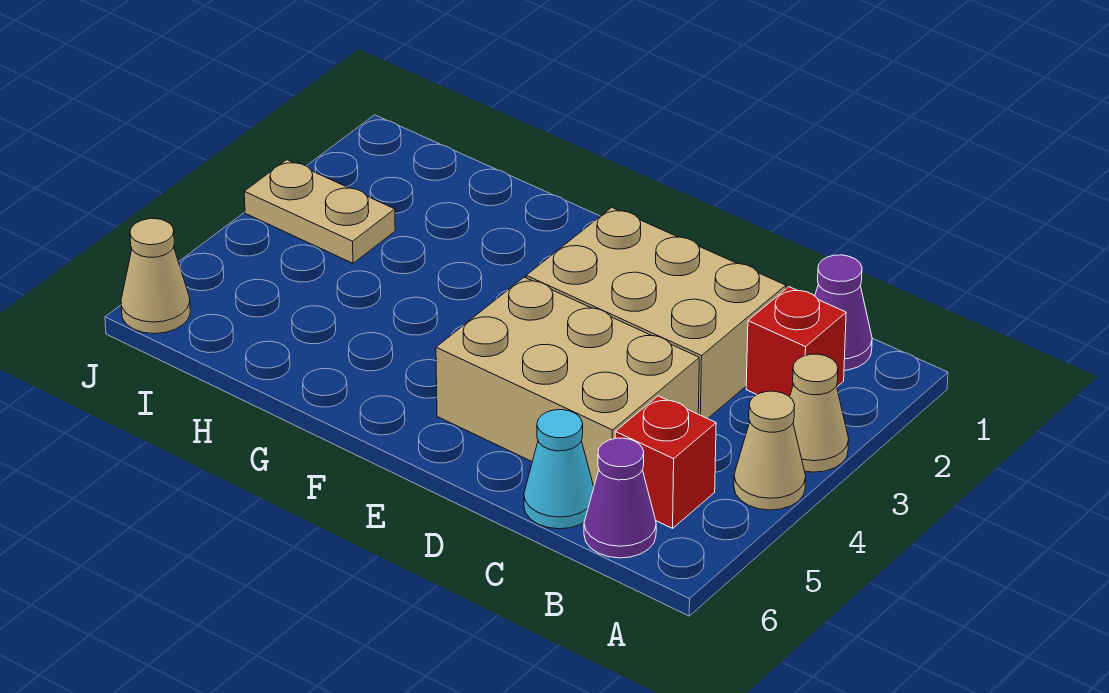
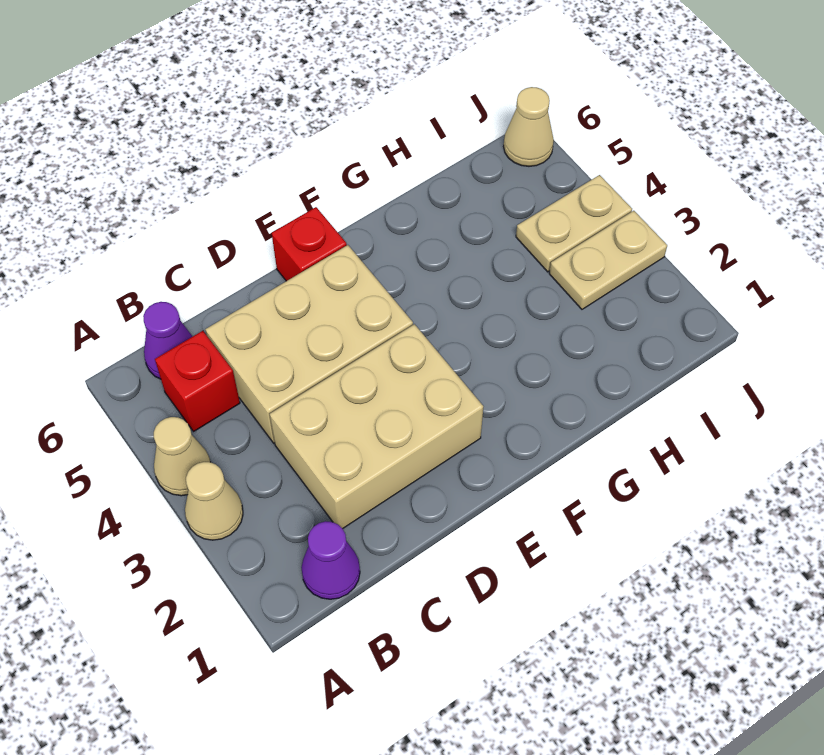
red 1x1 brick [746,287,846,397] -> red 1x1 brick moved to [272,207,347,281]
cyan 1x1 cone [524,410,594,529] -> none
none -> tan 1x2 plate [516,175,632,272]

